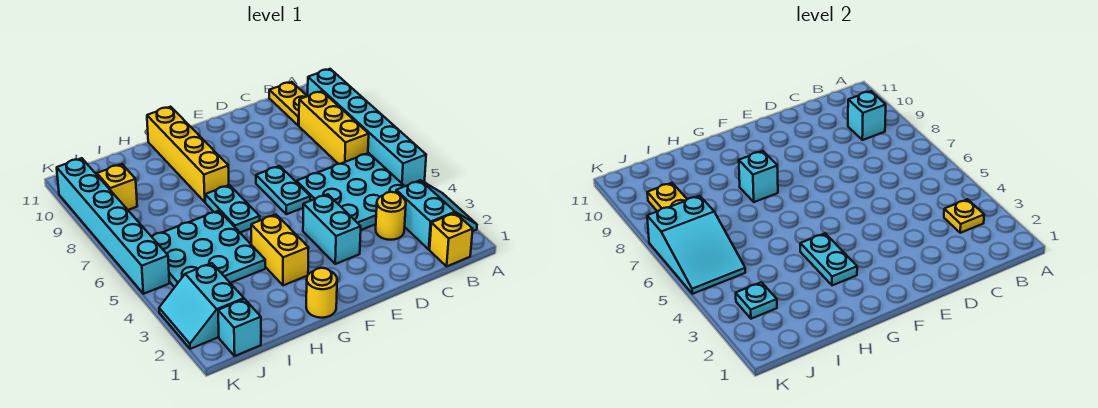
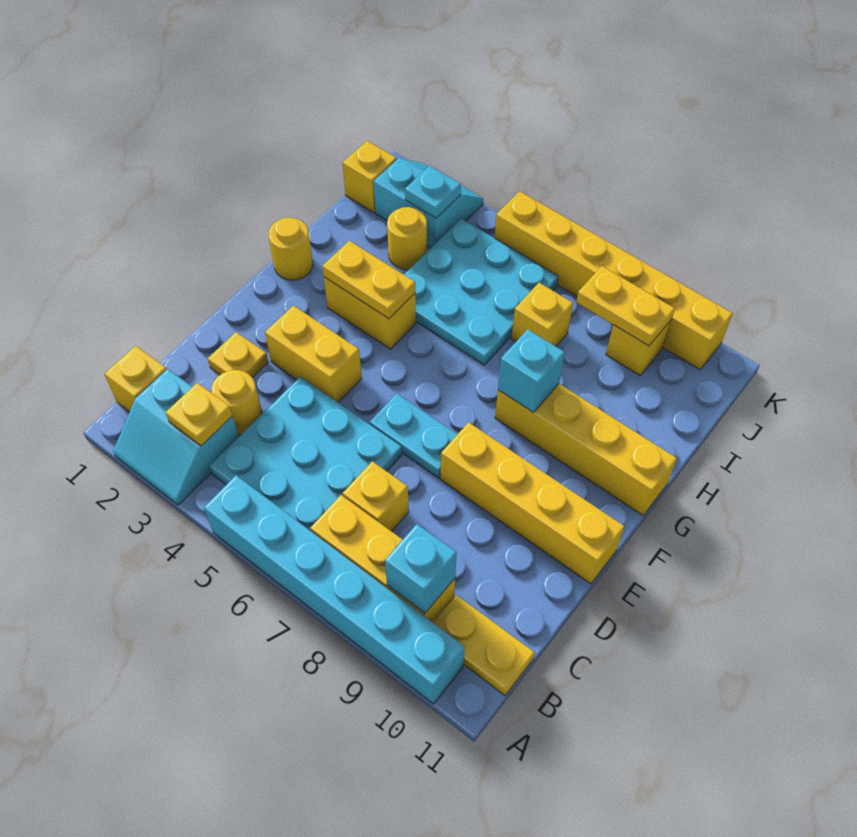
none -> yellow 1x1 brick [343,461,409,531]
none -> yellow 1x1 plate [208,332,268,378]
cyan 1x2 brick [303,194,361,264] -> yellow 1x2 brick [265,306,362,402]
none -> yellow 1x4 brick [441,422,625,584]
cyan 1x2 plate [800,233,857,285] -> yellow 1x2 plate [322,241,415,319]
cyan 1x2 plate [205,185,260,232] -> none
none -> yellow 1x1 round brick [387,207,427,270]
none -> yellow 1x1 brick [512,283,573,346]
cyan 1x1 brick [218,299,261,356] -> yellow 1x1 brick [343,141,397,213]
cyan 2x3 slope [647,196,745,294] -> none
cyan 1x6 brick [57,158,169,294] -> yellow 1x6 brick [495,191,733,370]

